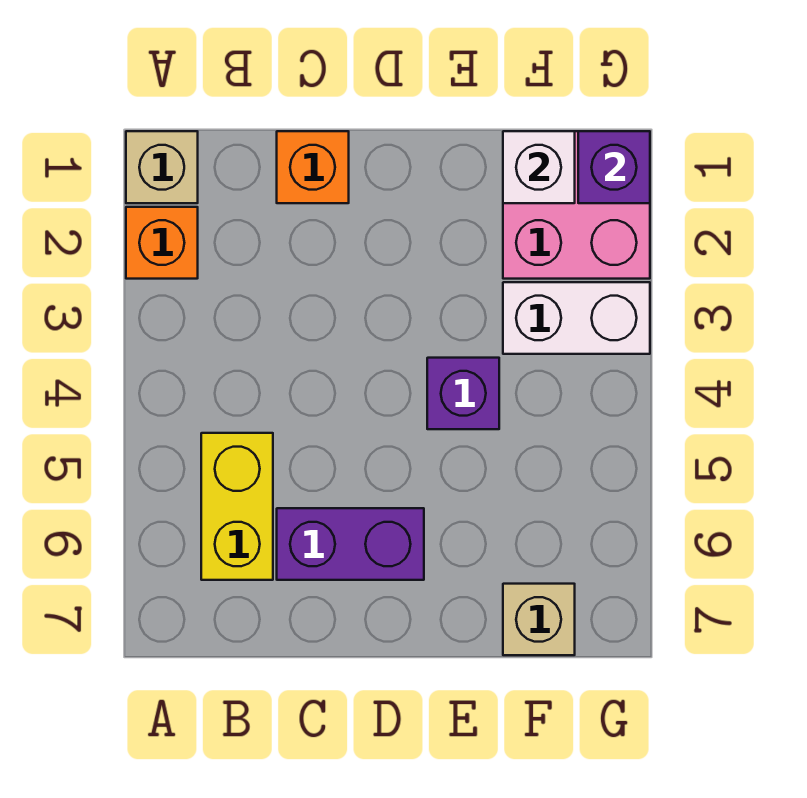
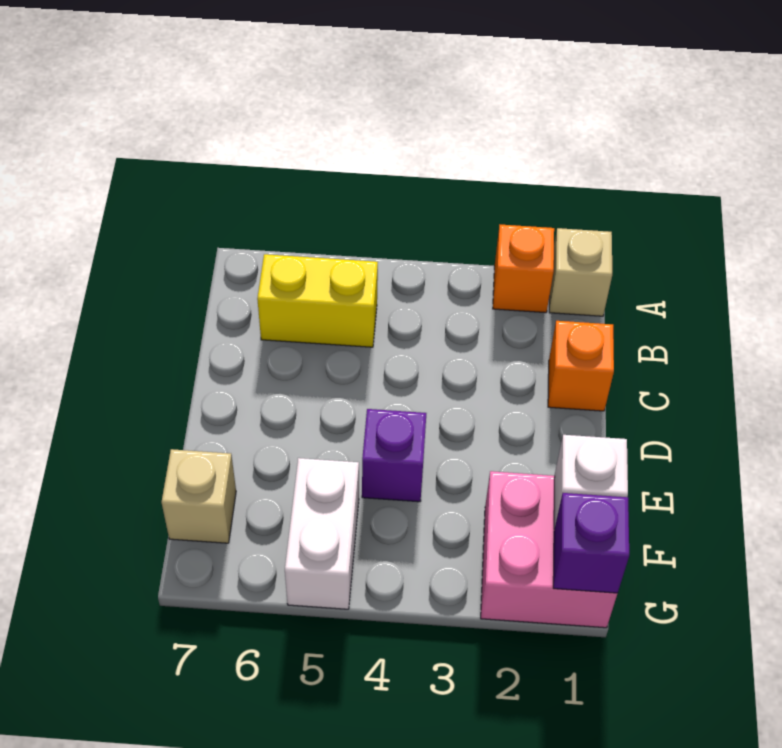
purple 1x2 brick [277,508,424,580] -> none
white 1x2 brick [503,282,650,354] -> white 1x2 brick moved to [285,458,359,609]

